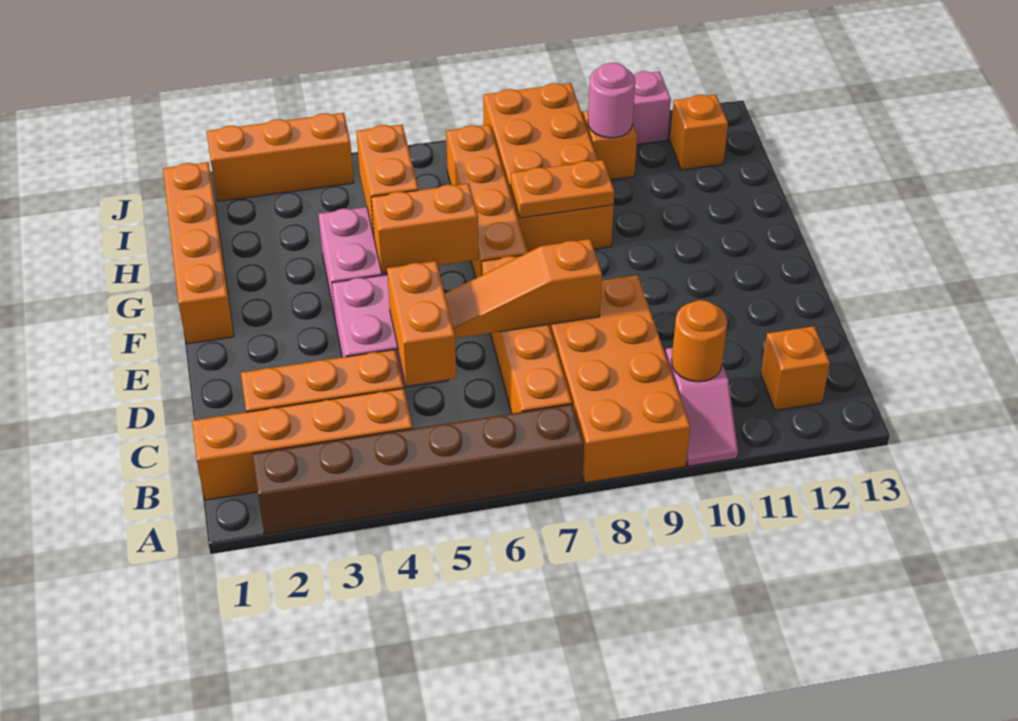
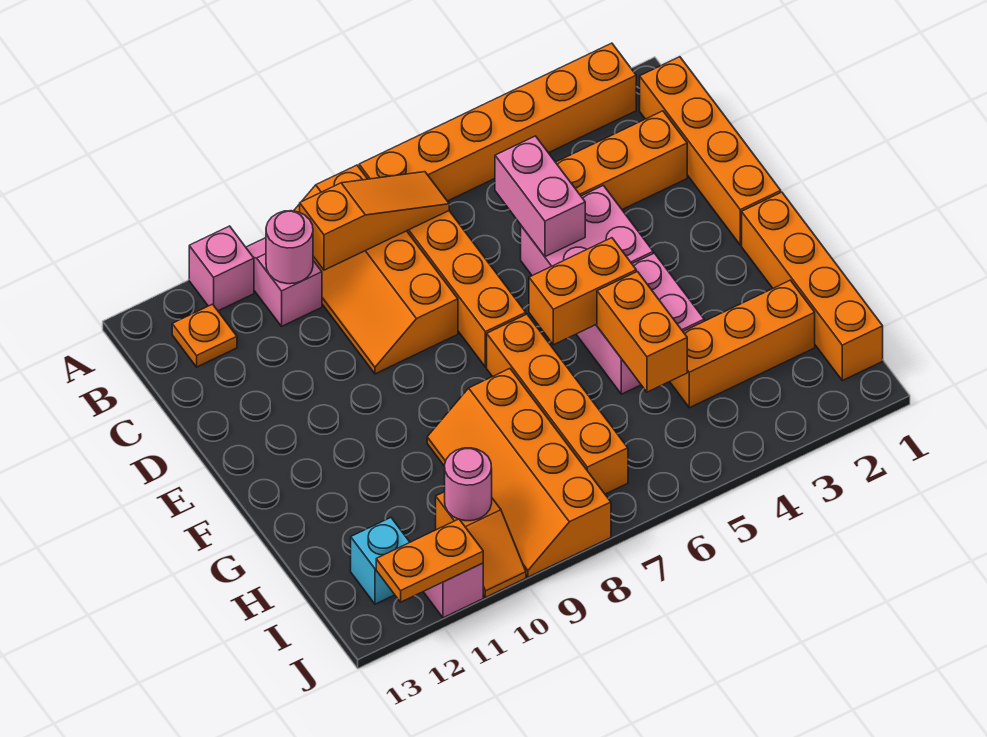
brown 1x6 brick [252,404,584,534] -> orange 1x6 brick [359,43,636,201]
orange 2x4 brick [549,276,690,483] -> orange 2x4 slope [294,165,458,374]
none -> pink 1x1 brick [189,226,254,311]
orange 1x4 brick [192,388,413,500] -> orange 1x4 brick turned to [640,57,781,245]
orange 1x1 round brick [672,300,727,382] -> pink 1x1 round brick [266,211,313,284]
orange 1x1 brick [761,326,830,410] -> orange 1x1 plate [172,304,237,367]
orange 1x2 brick [387,261,456,386] -> pink 1x2 brick [495,136,585,257]
orange 1x3 slope [445,239,602,338] -> orange 1x3 slope moved to [300,172,449,270]
orange 2x4 brick [483,83,614,252] -> orange 2x4 slope [427,369,611,577]
orange 1x2 plate [511,160,614,218] -> orange 1x2 plate moved to [376,519,483,602]
orange 1x1 brick [670,94,728,170] -> cyan 1x1 brick [351,518,410,604]
orange 1x3 brick [207,113,354,202] -> orange 1x3 brick moved to [670,280,815,408]

